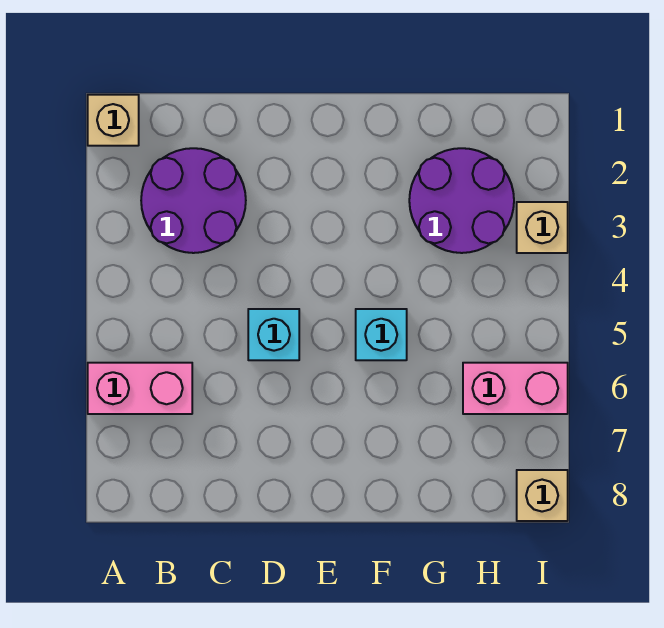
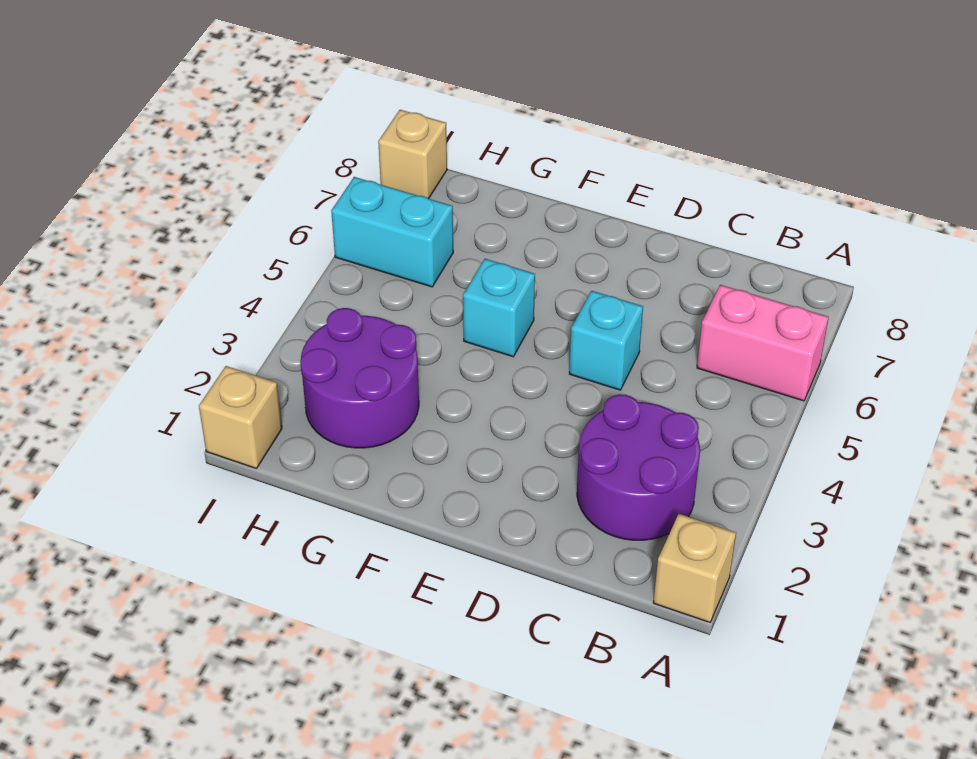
pink 1x2 brick [463,363,568,414] -> cyan 1x2 brick [331,177,453,287]
tan 1x1 brick [517,202,568,253] -> tan 1x1 brick moved to [199,366,282,468]

